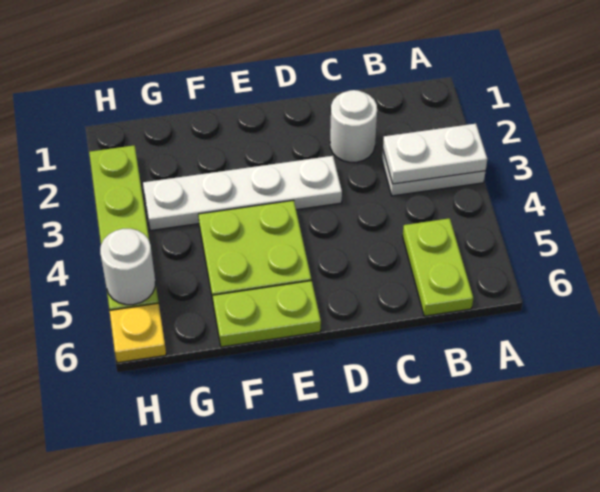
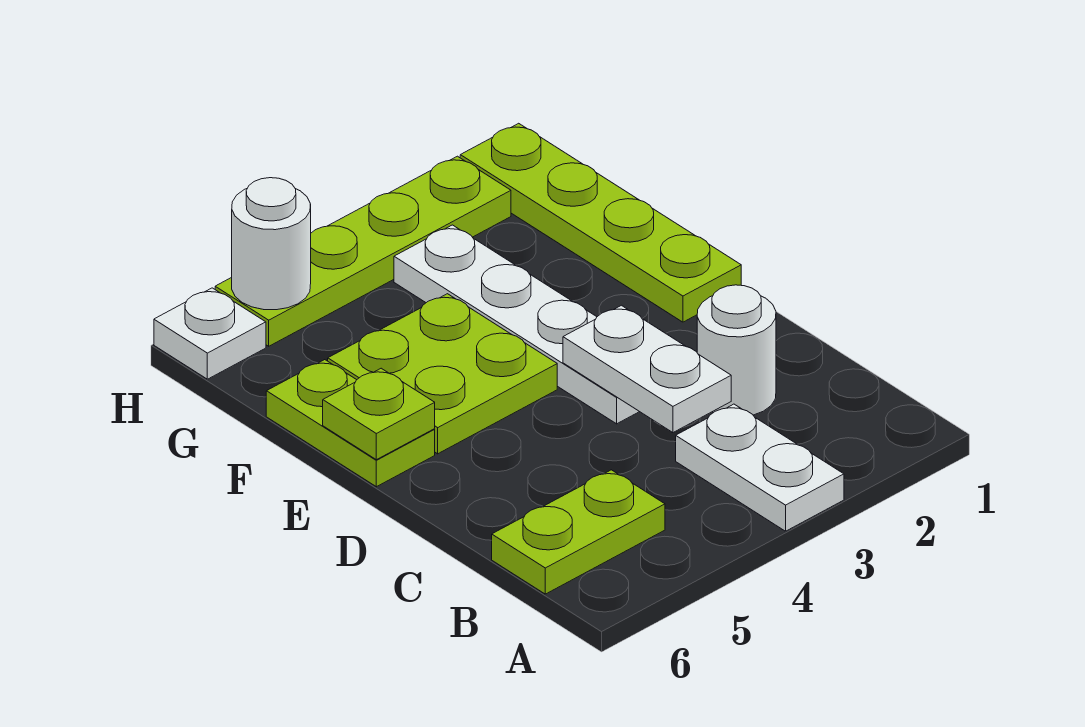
white 1x2 plate [383,124,487,184] -> white 1x2 plate moved to [563,305,731,433]
none -> lime 1x4 plate [460,123,741,322]
none -> lime 1x1 plate [323,368,435,460]
yellow 1x1 plate [110,303,166,363] -> white 1x1 plate [154,288,266,379]

